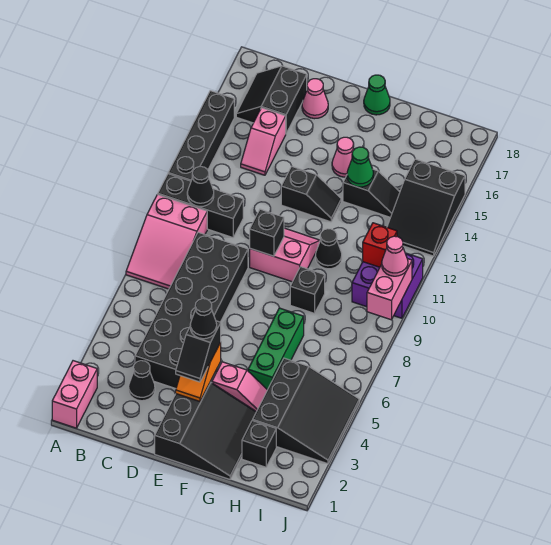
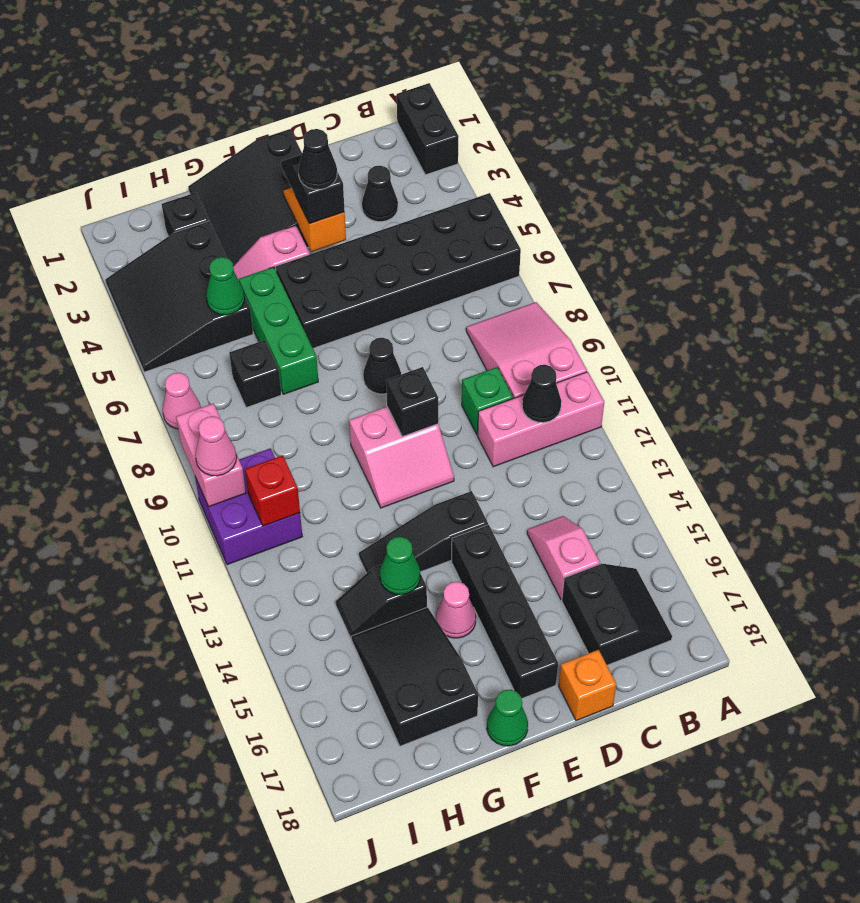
pink 1x2 brick [52,361,97,428] -> black 1x2 brick [397,83,459,175]
black 1x3 brick [158,174,243,238] -> pink 1x3 brick [478,372,604,467]
black 1x4 brick [168,91,234,181] -> black 1x4 brick moved to [451,525,558,698]
black 2x6 brick [135,232,248,389] -> black 2x6 brick turned to [276,193,521,348]
none -> green 1x1 brick [462,367,513,435]
pink 1x1 cone [302,79,328,119] -> pink 1x1 cone moved to [163,373,201,429]
none -> orange 1x1 brick [559,650,617,721]
black 1x2 slope [281,166,341,222] -> black 1x3 slope [359,491,488,573]
black 1x1 brick [290,267,325,313] -> black 1x1 brick moved to [229,340,281,408]
black 1x1 cone [316,229,342,269] -> black 1x1 cone moved to [363,338,401,394]
none -> green 1x1 cone [206,257,245,315]
black 2x3 slope [387,159,465,256] -> black 2x3 slope moved to [351,607,478,746]

